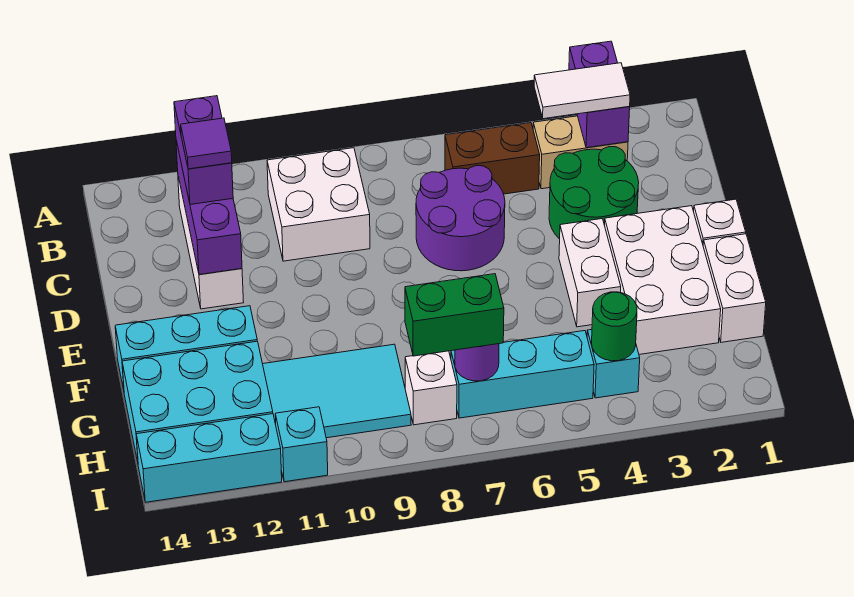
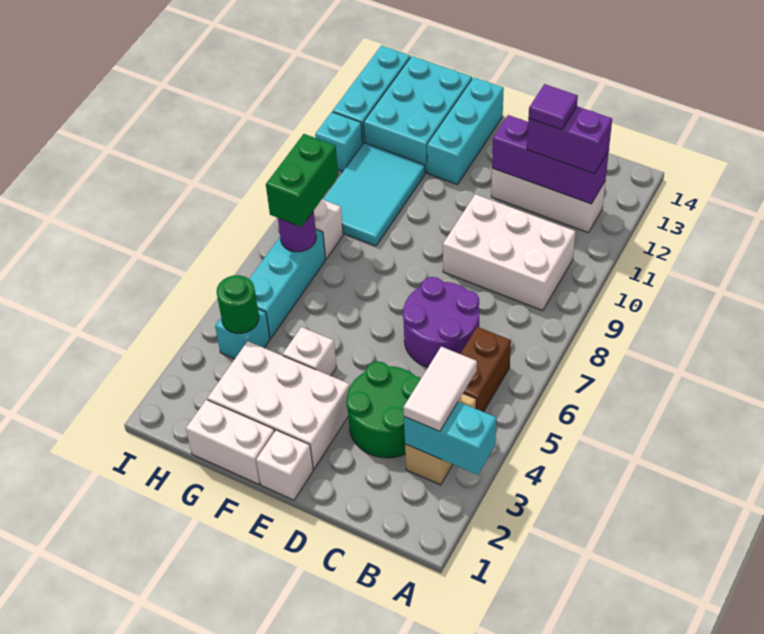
purple 1x2 brick [569,41,630,148] -> cyan 1x2 brick [404,402,496,475]
white 2x2 brick [267,148,370,261] -> white 2x3 brick [443,194,575,311]
white 1x2 brick [559,219,621,327] -> white 1x1 brick [283,327,337,376]

